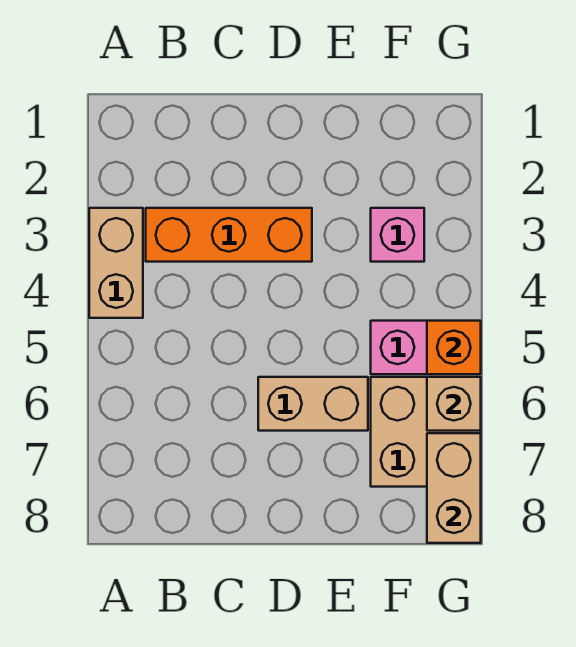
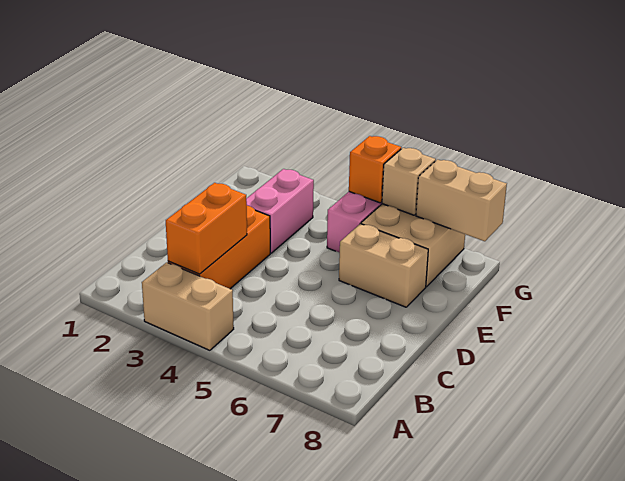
none -> orange 1x2 brick [166,183,247,274]
tan 1x2 brick [258,377,368,431] -> tan 1x2 brick turned to [339,224,428,307]
pink 1x1 brick [371,208,424,262] -> pink 1x2 brick [246,169,314,253]

